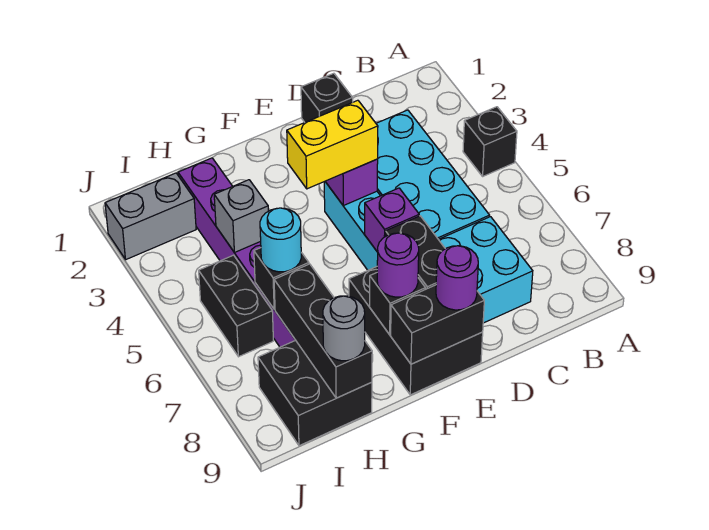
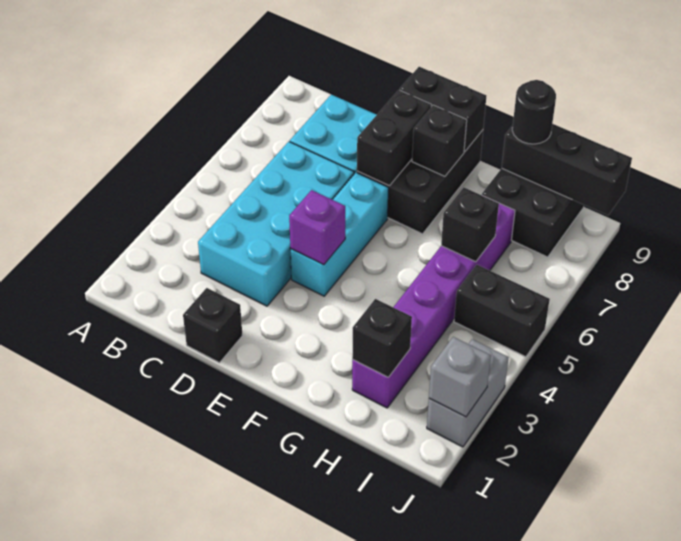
black 1x1 brick [463,107,517,176] -> black 1x1 brick moved to [352,299,412,377]
yellow 1x2 brick [287,100,378,189] -> none
purple 1x1 brick [365,188,419,252] -> none
purple 1x1 round brick [436,246,478,310] -> none
purple 1x1 round brick [377,233,419,297] -> none
grey 1x1 brick [214,180,268,253] -> grey 1x1 brick moved to [429,337,491,417]
cyan 1x1 round brick [260,208,301,272] -> none
black 1x3 brick [274,264,372,398] -> black 1x3 brick turned to [502,124,632,215]
grey 1x1 round brick [323,296,365,361] -> black 1x1 round brick [512,80,556,144]
grey 1x2 brick [105,173,196,259] -> grey 1x2 brick turned to [427,339,509,447]
black 1x2 brick [199,255,273,357] -> black 1x2 brick turned to [454,265,550,357]

